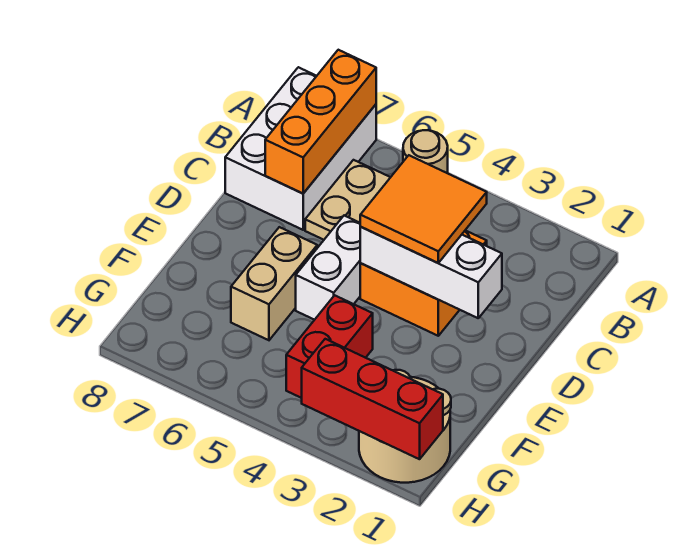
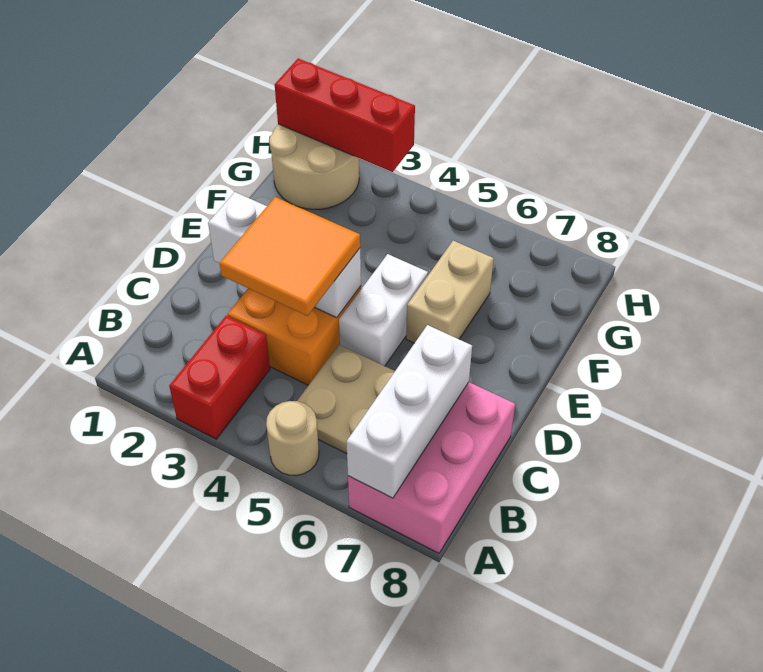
white 2x3 brick [225,67,376,230] -> pink 2x3 brick [348,382,515,553]
orange 1x3 brick [265,50,376,194] -> white 1x3 brick [346,325,472,498]
red 1x2 brick [286,295,373,398] -> red 1x2 brick moved to [169,316,270,439]

